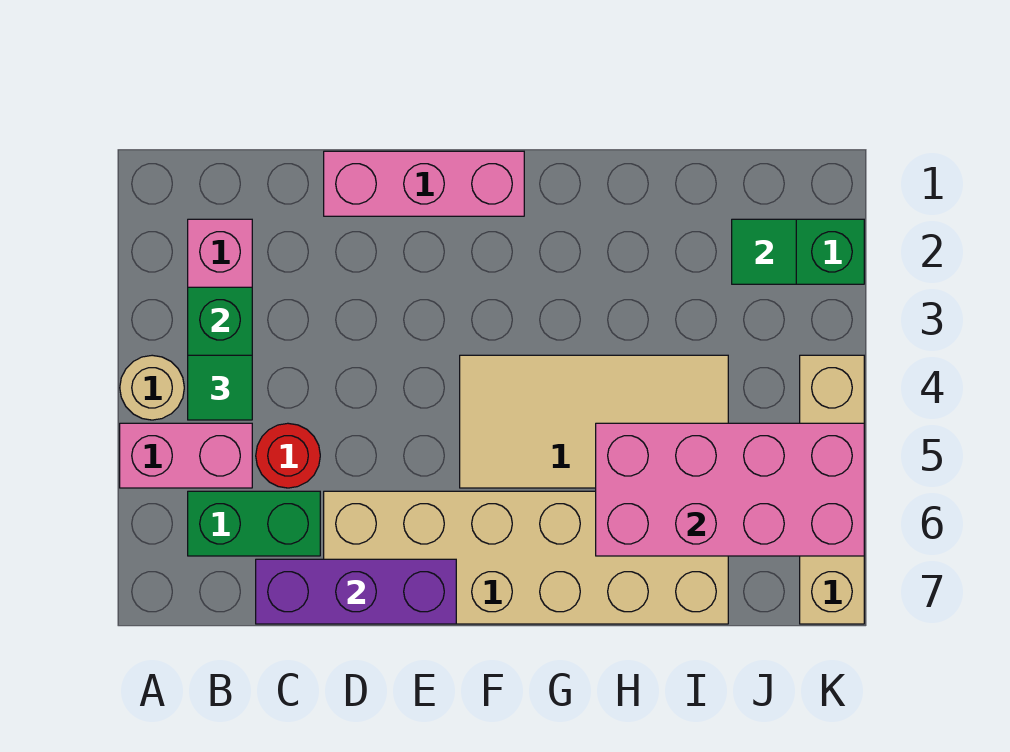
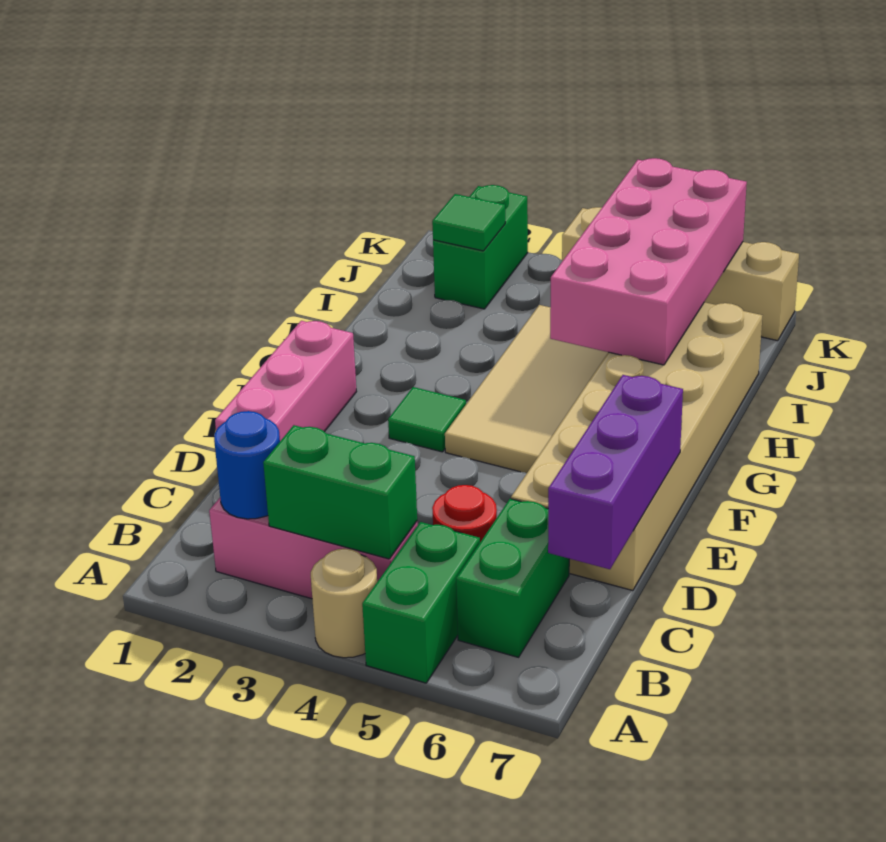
pink 1x2 brick [120,423,252,488] -> green 1x2 brick [362,522,480,683]
none -> blue 1x1 round brick [214,411,280,519]
green 1x1 tile [188,355,252,420] -> green 1x1 tile moved to [388,387,466,452]

